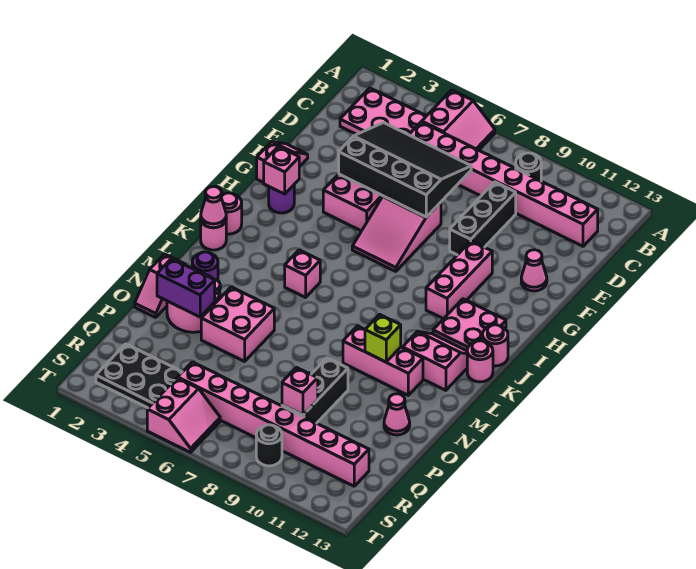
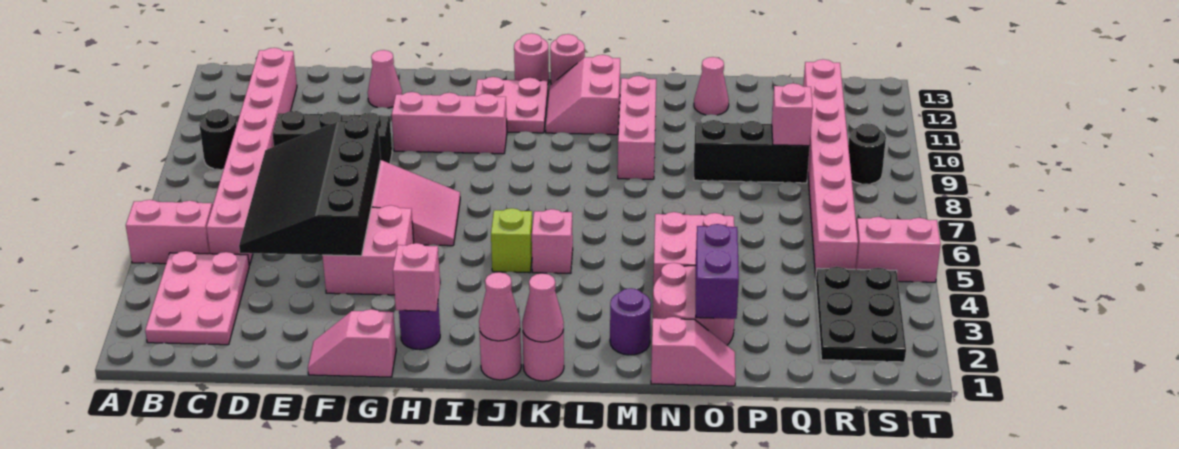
none -> pink 1x1 cone [479,272,520,341]
lime 1x1 brick [365,314,401,362] -> lime 1x1 brick moved to [491,208,532,273]

